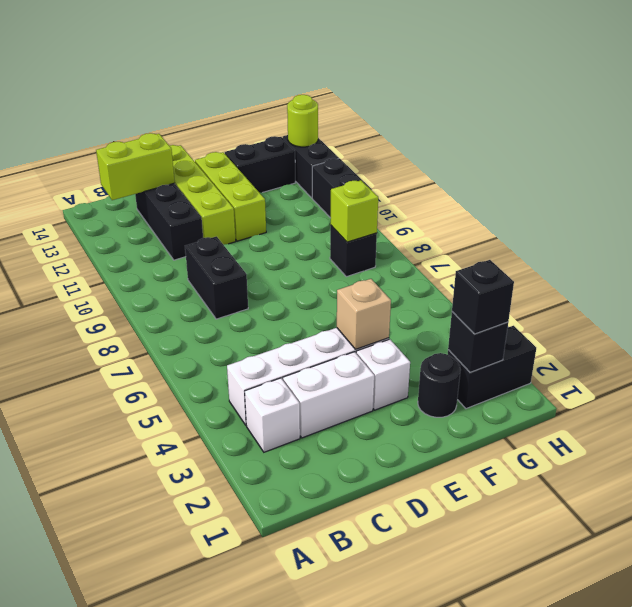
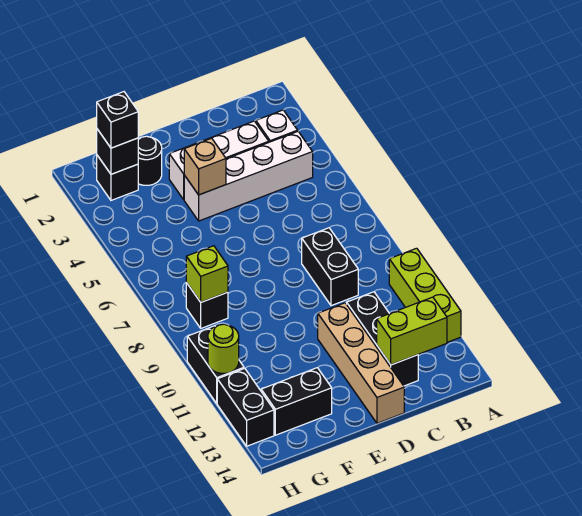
lime 1x4 brick [169,145,236,245] -> tan 1x4 brick [318,303,404,423]
lime 1x3 brick [195,152,266,241] -> lime 1x3 brick moved to [389,248,461,342]
black 1x2 brick [448,326,536,409] -> black 1x1 brick [97,155,138,200]
lime 1x1 round brick [287,95,318,147] -> lime 1x1 round brick moved to [208,324,239,373]

